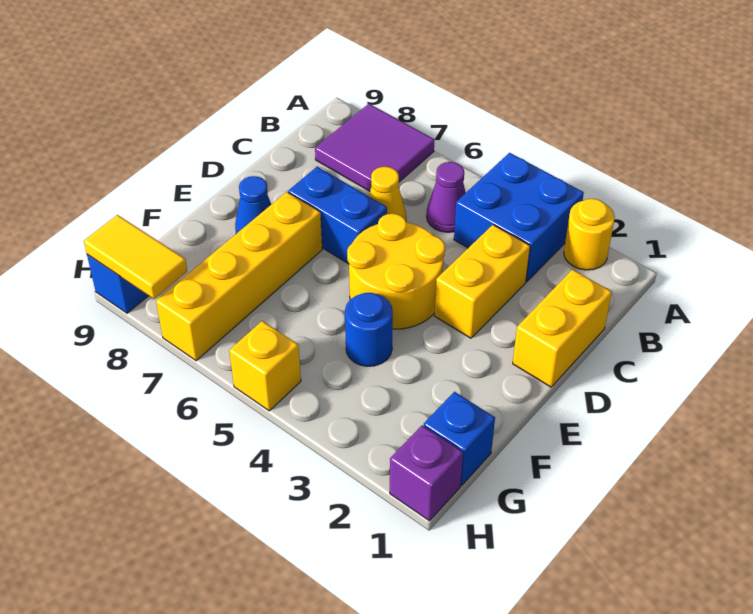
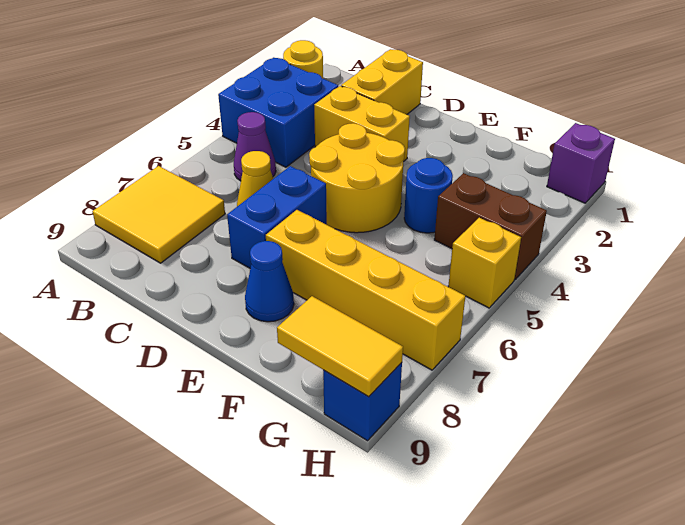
purple 2x2 tile [315,104,434,191] -> yellow 2x2 tile [92,166,225,263]
yellow 1x2 brick [513,269,612,387] -> yellow 1x2 brick turned to [341,49,423,114]
blue 1x1 brick [424,392,495,485] -> none
none -> brown 1x2 brick [434,173,547,279]
yellow 1x2 tile [84,215,187,299] -> yellow 1x2 tile turned to [277,296,403,397]

